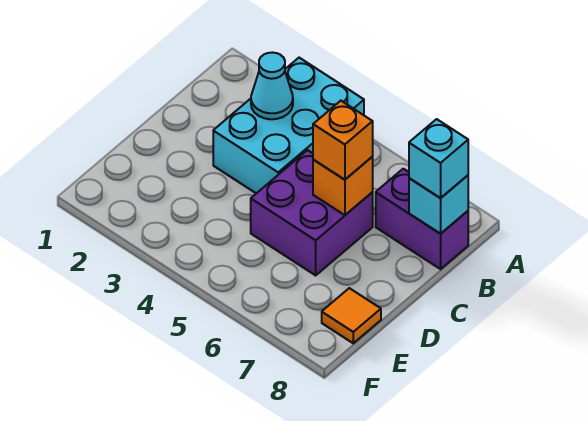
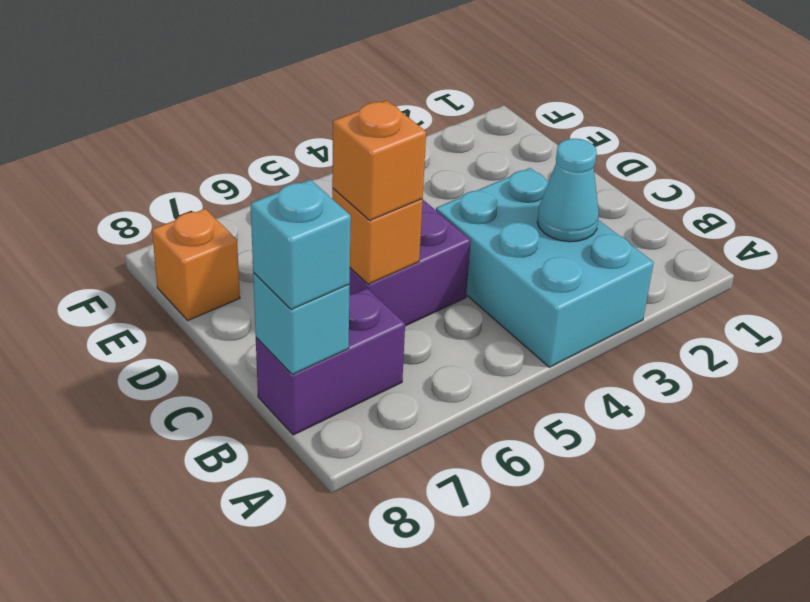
orange 1x1 tile [322,288,381,343] -> orange 1x1 brick [152,209,240,320]

